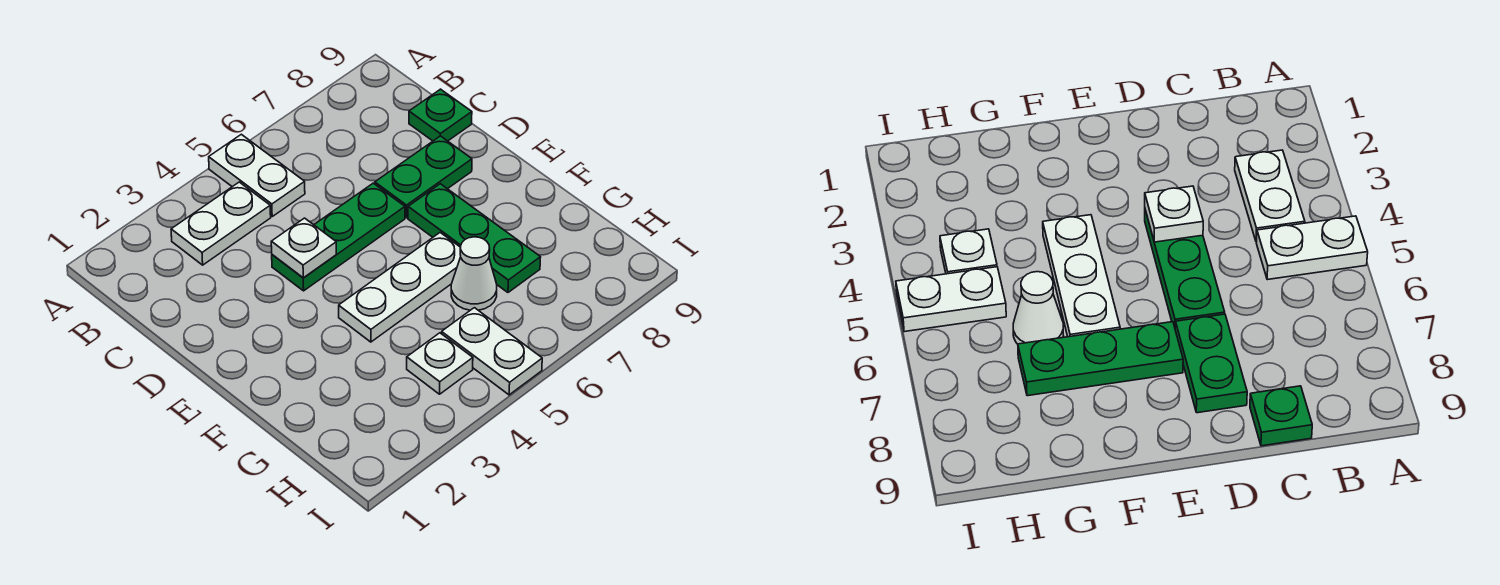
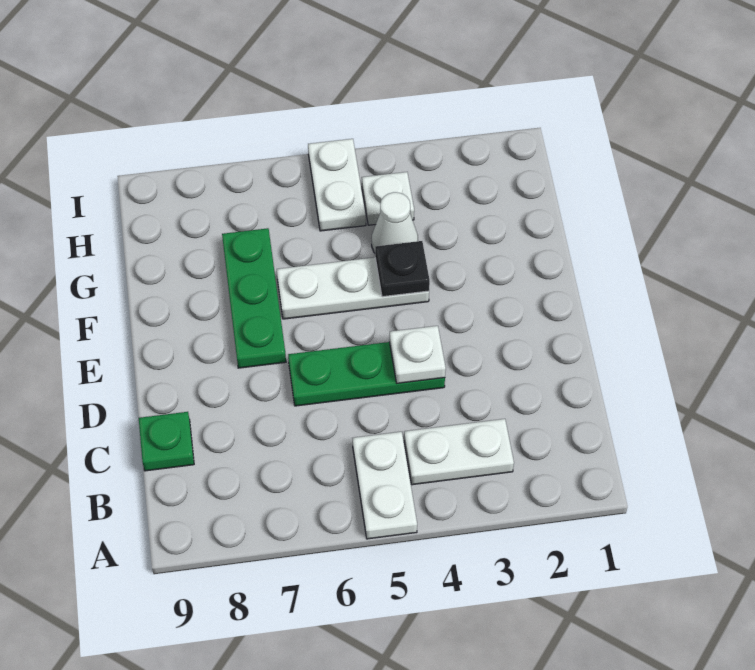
green 1x2 plate [375,136,472,218] -> none
none -> black 1x1 plate [375,241,430,297]
white 1x1 cone [451,237,497,310] -> white 1x1 cone moved to [372,192,418,253]

